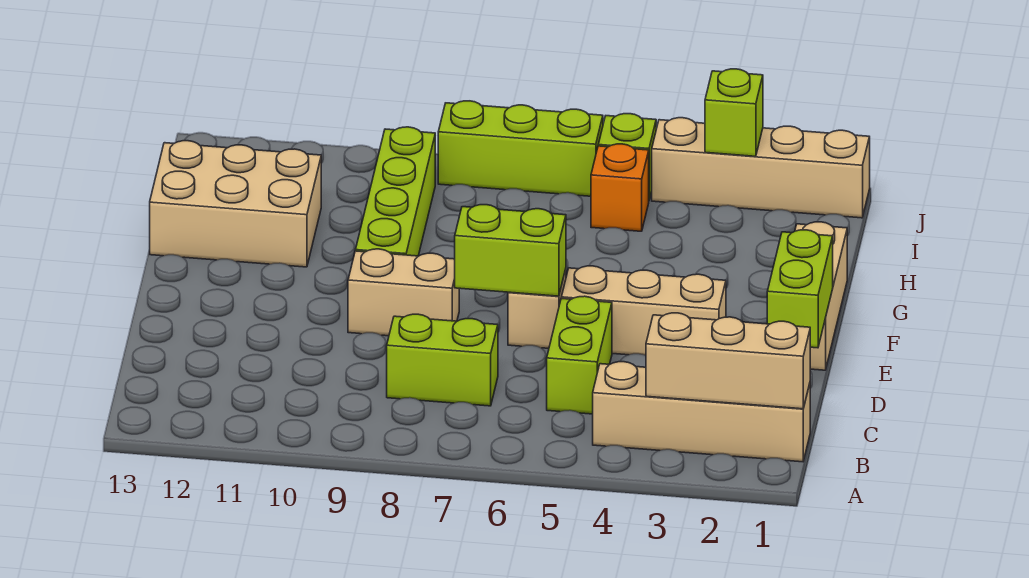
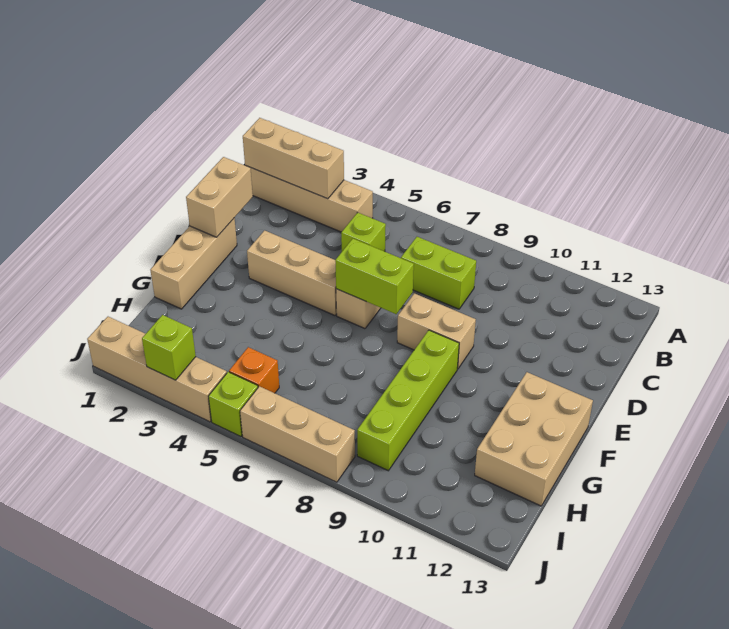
lime 1x2 brick [547,296,612,414] -> lime 1x1 brick [341,213,386,252]
lime 1x2 brick [767,230,833,348] -> tan 1x2 brick [186,157,253,237]
tan 2x3 brick [150,141,321,267] -> tan 2x3 brick turned to [475,372,593,506]
lime 1x3 brick [438,101,603,196] -> tan 1x3 brick [240,386,355,482]

